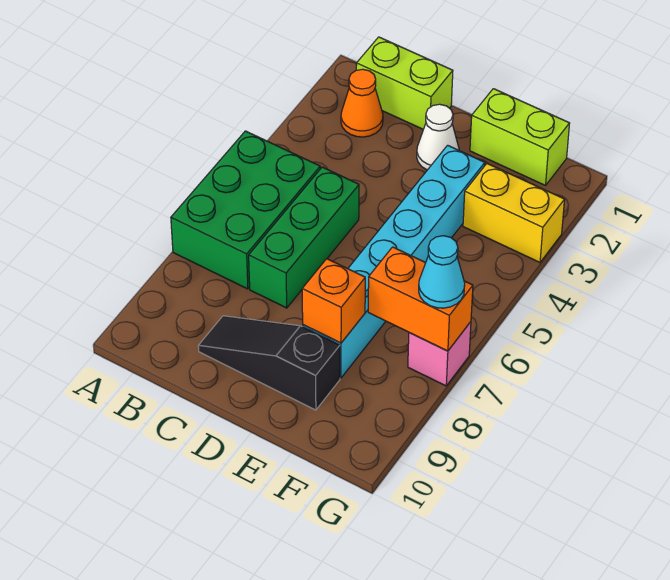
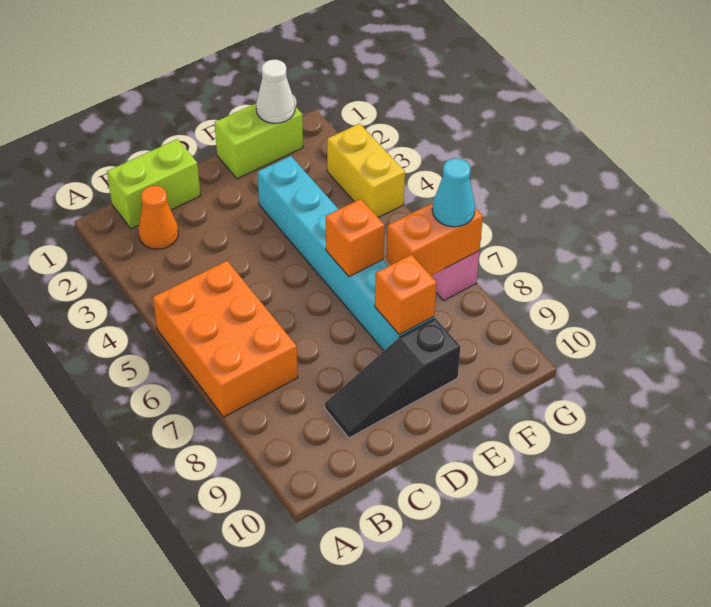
green 2x3 brick [171,131,320,289] -> orange 2x3 brick [153,261,298,417]
green 1x3 brick [249,167,359,308] -> none
white 1x1 cone [417,104,459,170] -> white 1x1 cone moved to [256,60,295,123]
none -> orange 1x1 brick [326,199,385,277]
yellow 1x2 brick [463,164,565,262] -> yellow 1x2 brick turned to [327,124,405,217]

